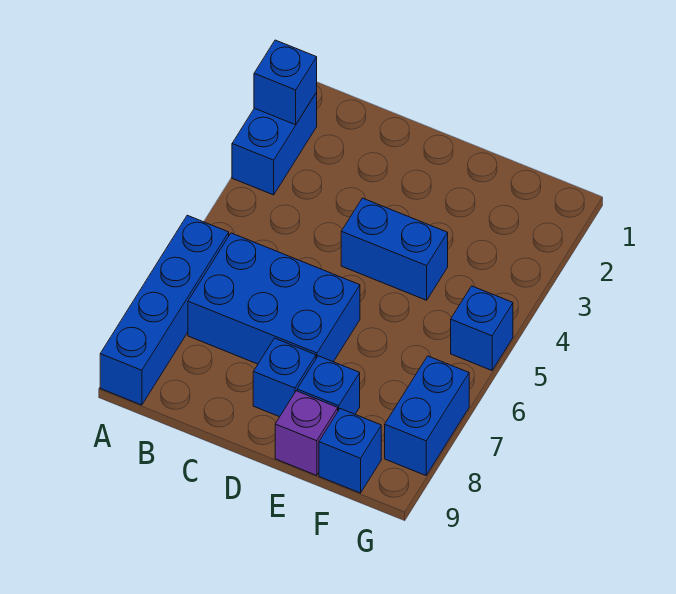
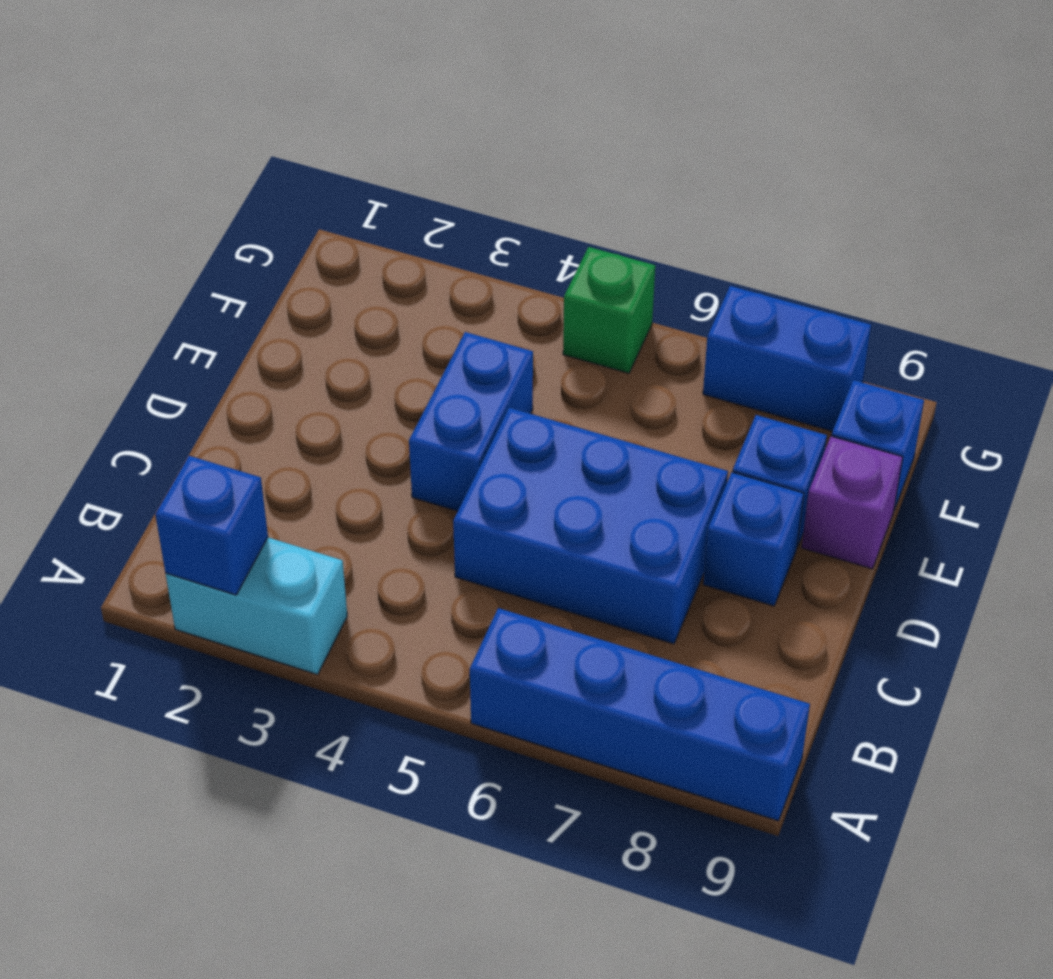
blue 1x2 brick [232,92,317,195] -> cyan 1x2 brick [166,537,347,675]
blue 2x3 brick [188,233,360,364] -> blue 2x3 brick turned to [453,408,728,644]
blue 1x1 brick [451,286,513,370] -> green 1x1 brick [563,247,655,373]

